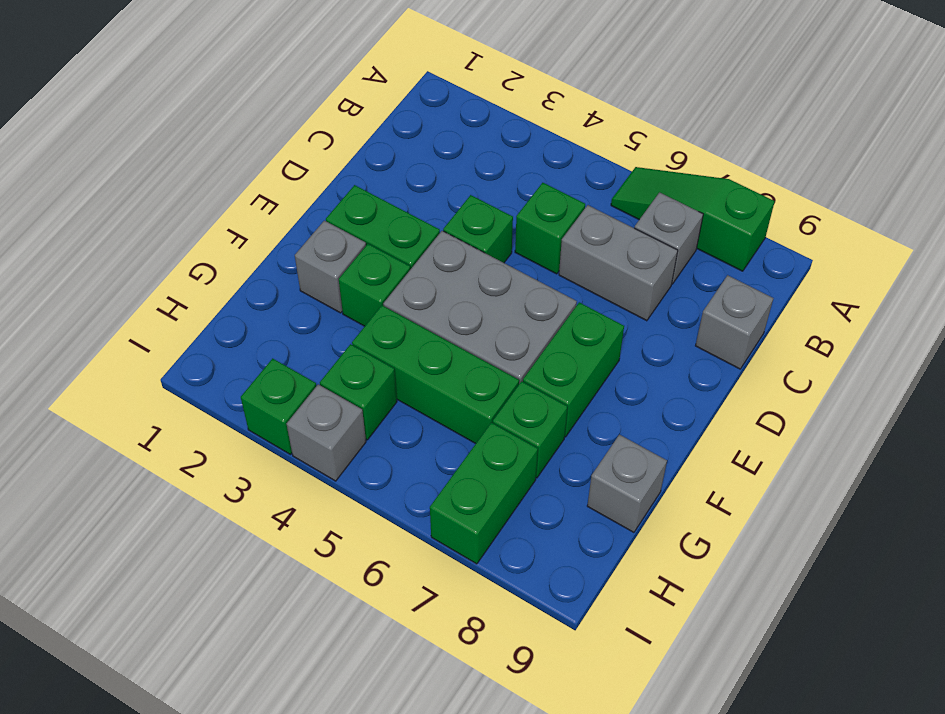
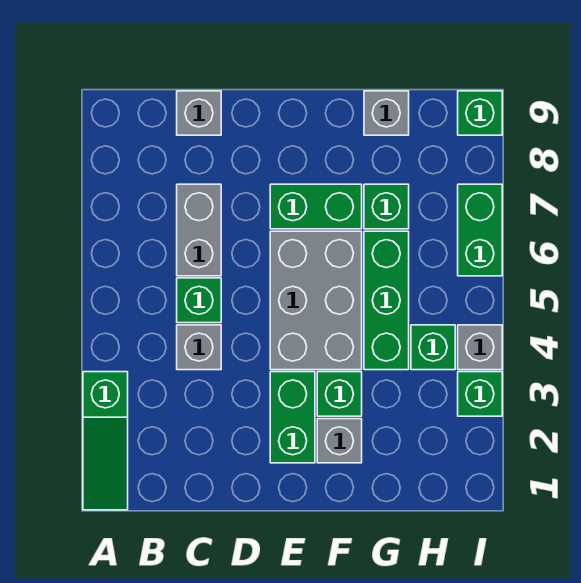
green 1x3 slope [611,167,775,271] -> green 1x3 slope moved to [83,372,128,510]
grey 1x1 brick [634,192,703,284] -> grey 1x1 brick moved to [177,325,221,370]
green 1x1 brick [443,195,513,263] -> green 1x1 brick moved to [458,91,502,135]
green 1x2 brick [430,423,538,564] -> green 1x2 brick turned to [458,184,502,276]

